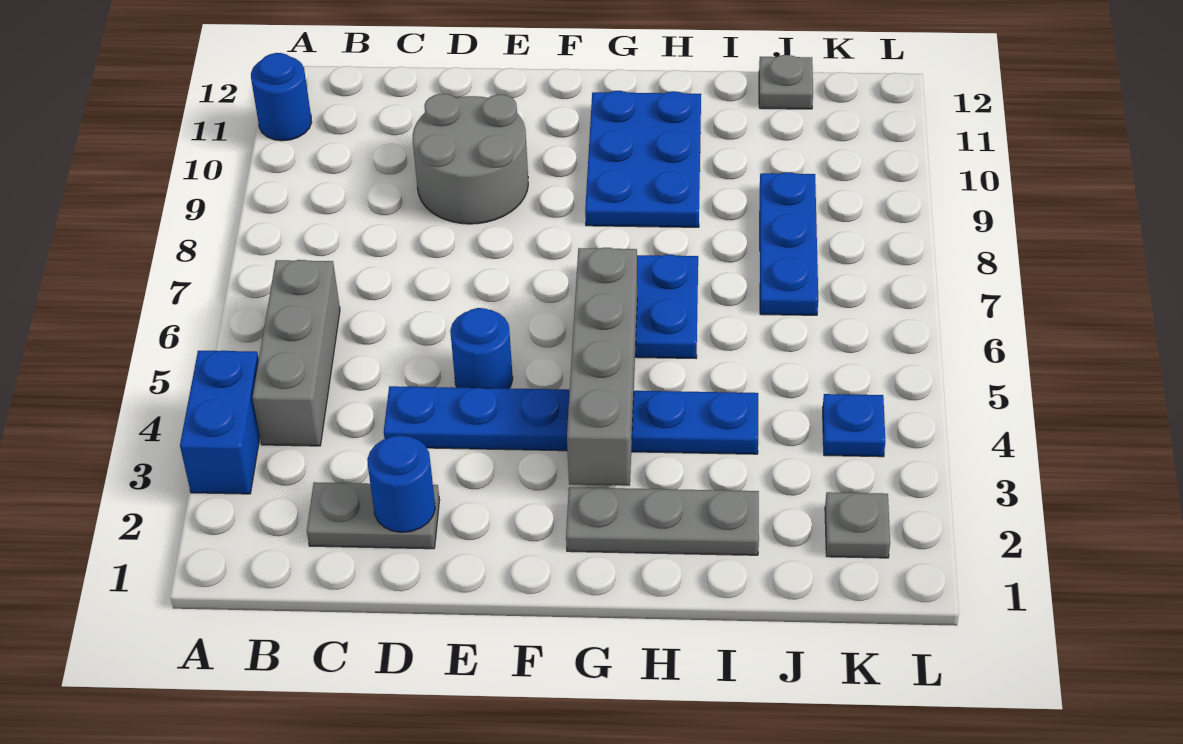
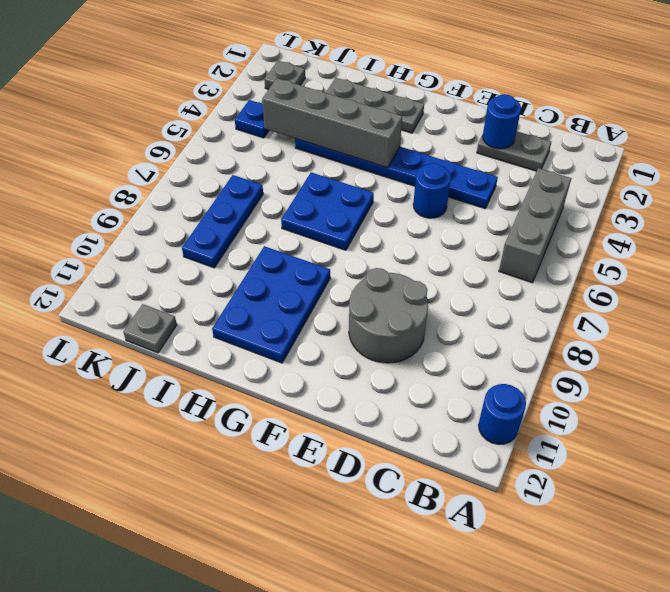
blue 1x2 brick [180,351,260,494] -> none
grey 1x4 brick [567,248,637,486] -> grey 1x4 brick turned to [262,78,402,168]

